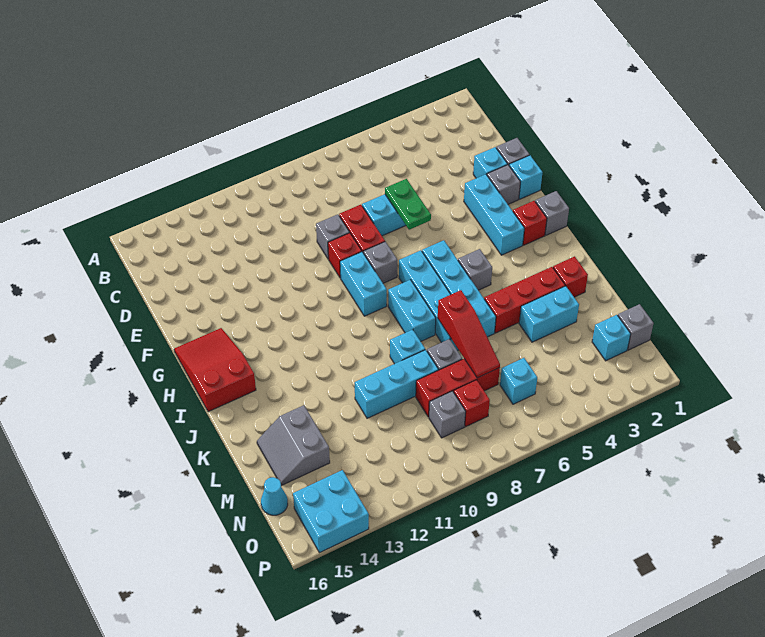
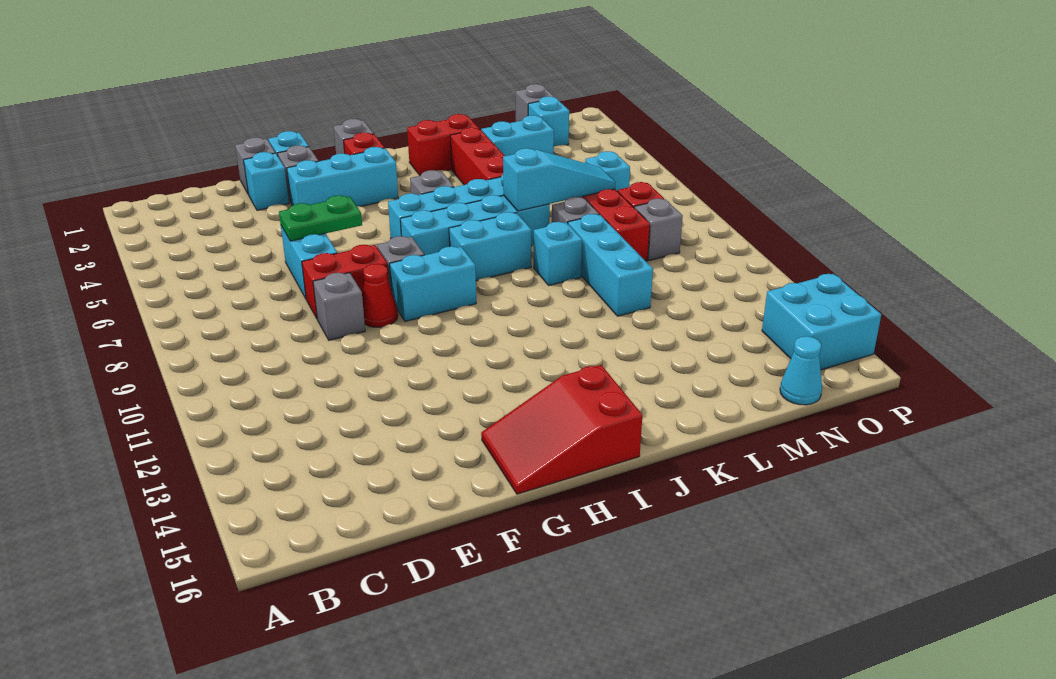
red 1x1 brick [328,233,362,278] -> red 1x1 cone [362,264,398,327]
red 1x1 brick [553,256,588,297] -> red 1x2 brick [407,114,479,176]
red 1x3 slope [438,290,500,378] -> cyan 1x3 slope [503,148,615,211]
cyan 1x2 brick [519,286,579,342] -> cyan 1x2 brick turned to [481,115,554,156]
grey 2x2 slope [257,405,330,486] -> none

